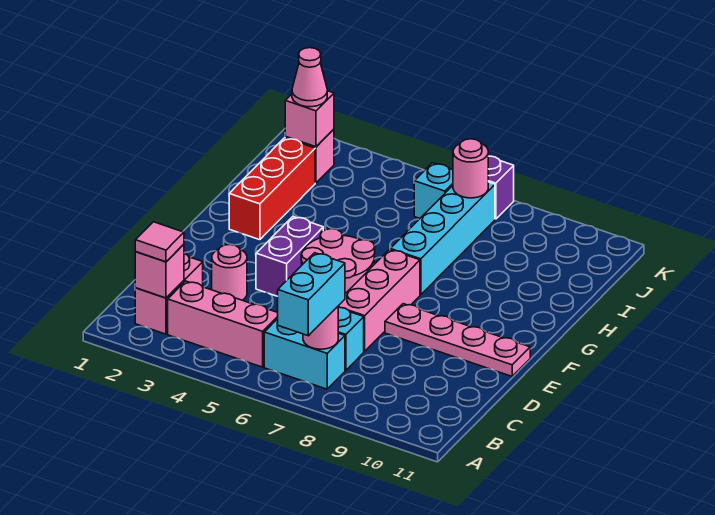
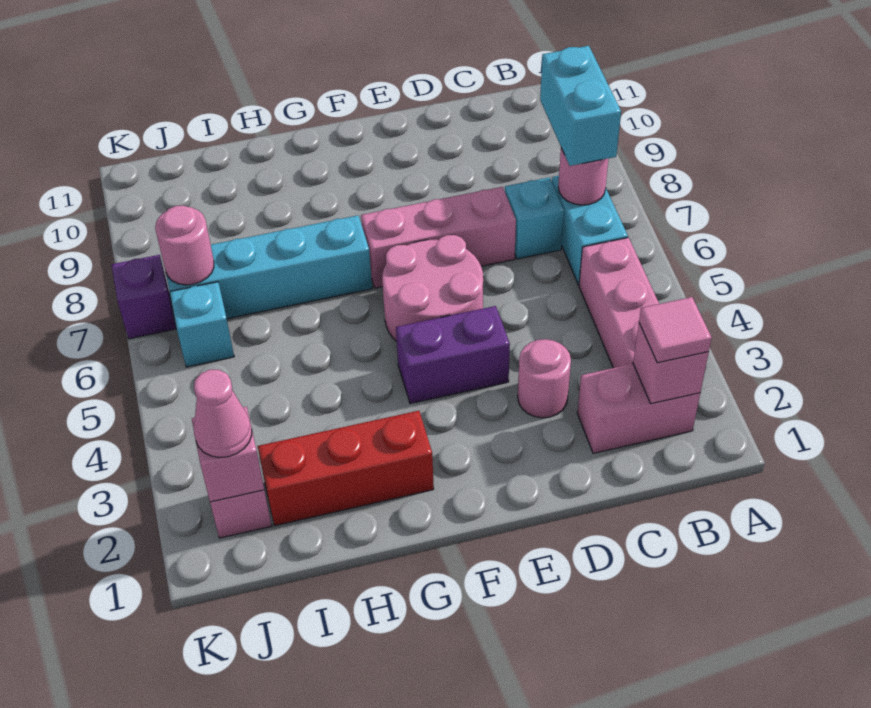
cyan 1x2 brick [278,253,345,336] -> cyan 1x2 brick turned to [540,46,621,166]
pink 1x4 plate [385,304,530,376] -> none

